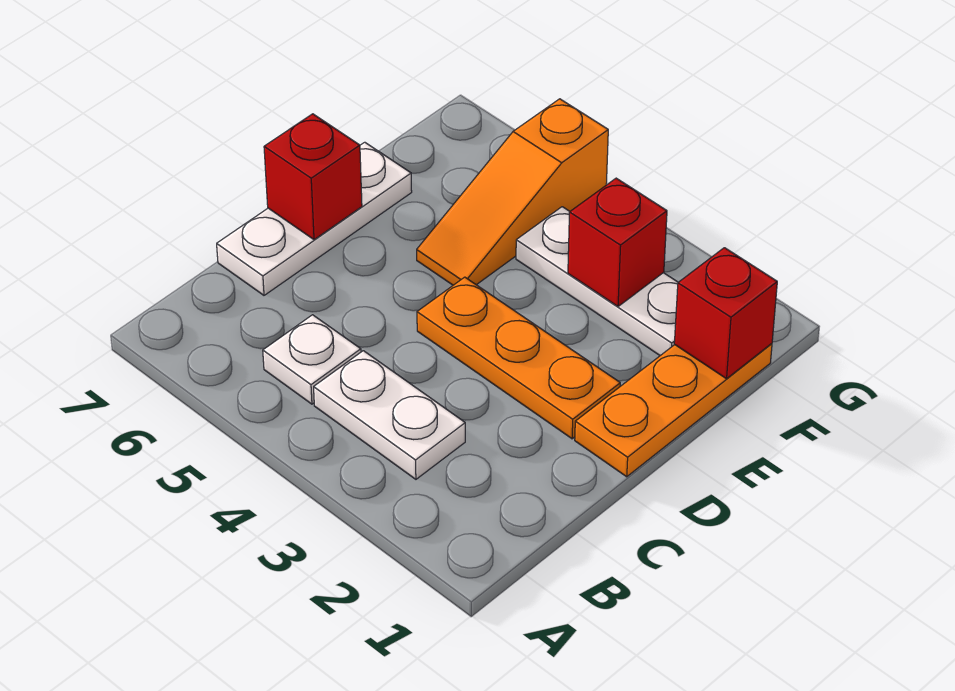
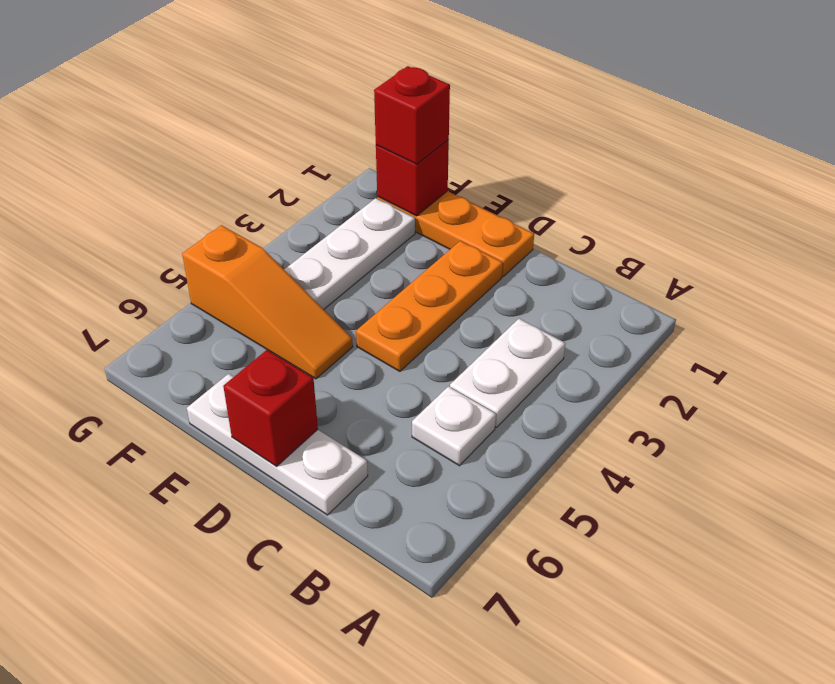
red 1x1 brick [568,178,667,306] -> red 1x1 brick moved to [374,66,450,164]

